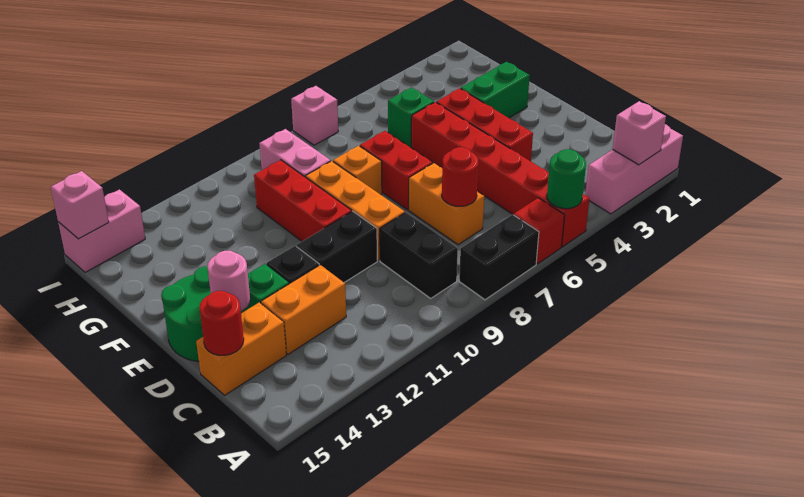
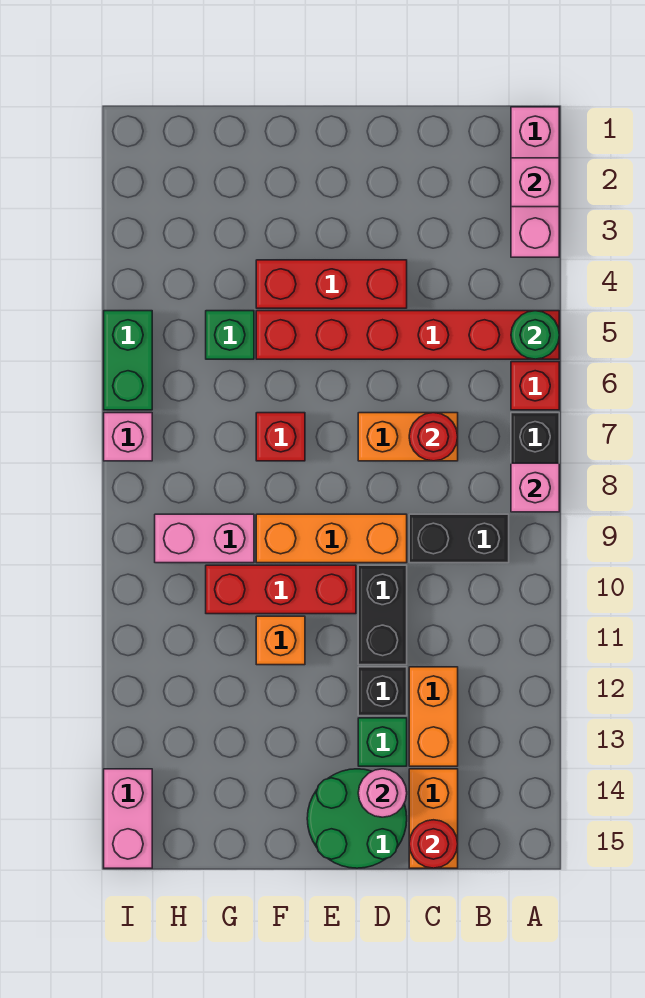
red 1x2 brick [360,131,433,210] -> red 1x1 brick [256,413,305,461]
green 1x2 brick [461,62,530,118] -> green 1x2 brick moved to [104,311,152,410]
orange 1x1 brick [333,146,382,195] -> orange 1x1 brick moved to [256,616,305,665]
pink 1x1 brick [51,171,109,239] -> pink 1x1 brick moved to [511,463,559,512]

